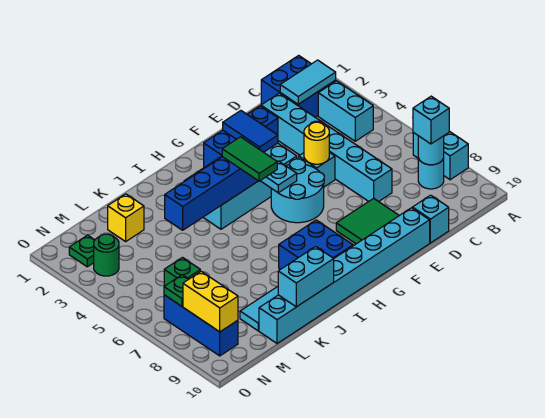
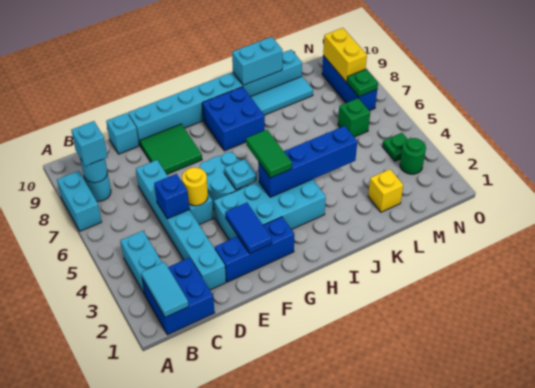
cyan 1x2 tile [280,60,336,104] -> cyan 1x2 tile turned to [141,262,189,317]
none -> blue 1x1 brick [154,174,189,219]
green 1x1 plate [69,235,94,267] -> green 1x1 plate moved to [383,133,408,161]

